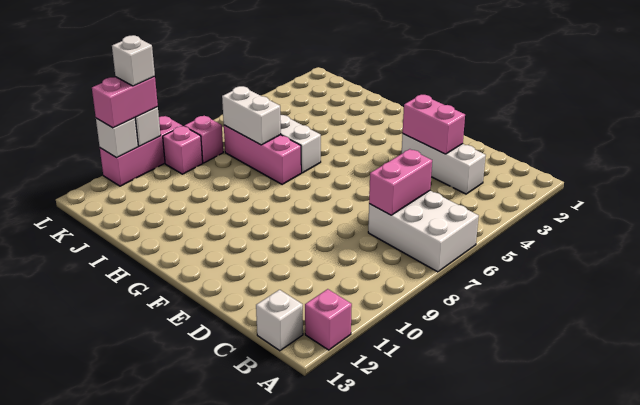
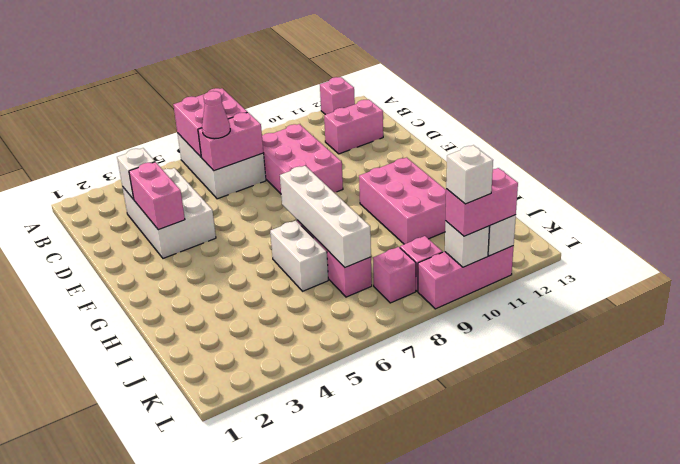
none -> pink 2x2 brick [173,88,247,157]
white 1x1 brick [256,290,303,351] -> white 1x1 brick moved to [117,148,155,199]
white 1x3 brick [402,134,486,194] -> white 2x3 brick [123,168,216,258]
none -> pink 1x1 cone [202,91,230,139]
none -> pink 2x3 brick [262,124,343,194]
none -> pink 1x2 brick [324,99,383,154]
none -> pink 2x3 brick [359,157,446,244]
white 1x2 brick [222,86,281,145] -> white 1x4 brick [280,166,371,268]

